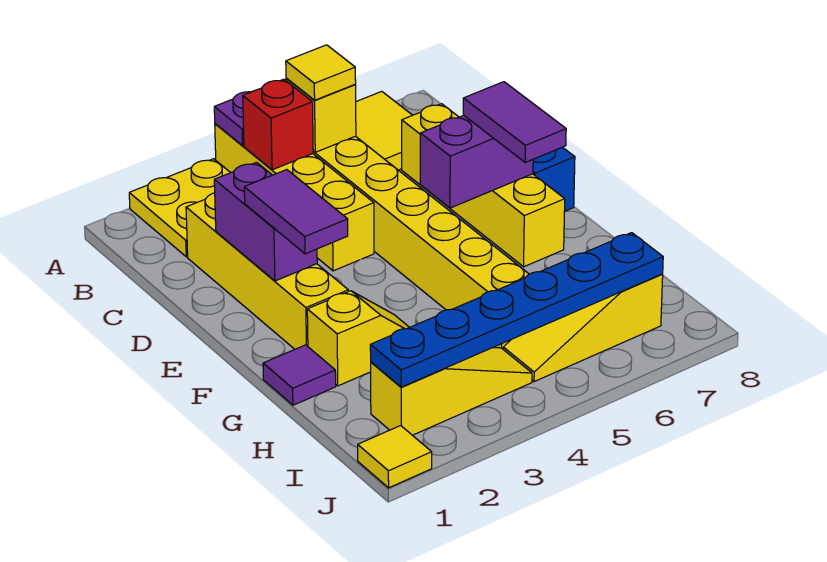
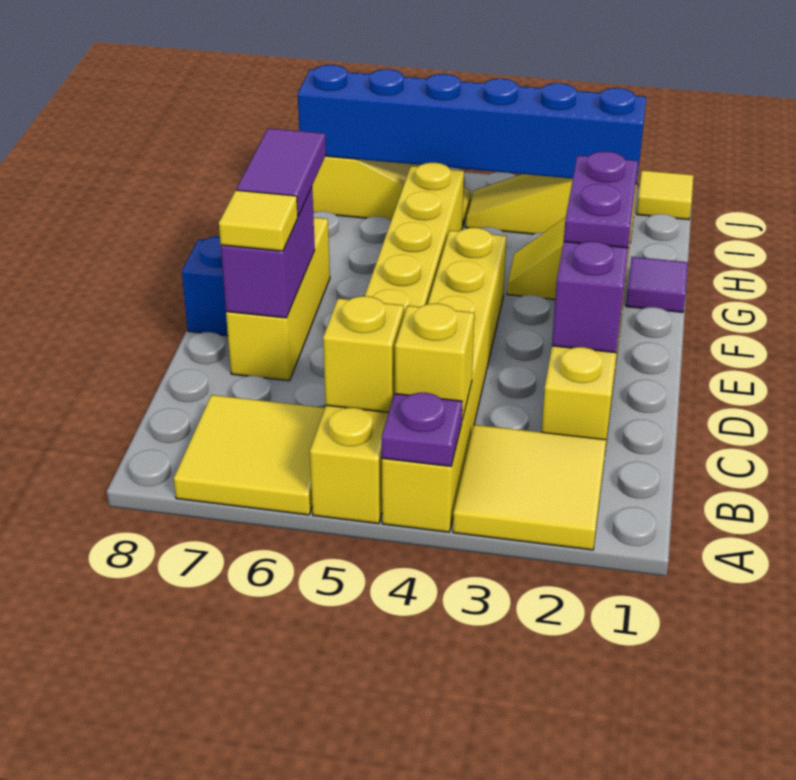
yellow 2x2 plate [129,159,230,257] -> yellow 2x2 tile [453,425,606,550]
yellow 1x4 brick [215,124,374,271] -> yellow 1x6 brick [382,228,507,532]
red 1x1 brick [243,79,313,170] -> yellow 1x1 brick [395,304,474,420]
yellow 1x1 tile [286,45,356,100] -> yellow 1x1 tile moved to [219,190,298,251]
yellow 1x4 brick [402,104,565,267] -> yellow 1x3 brick [226,218,330,381]
purple 1x2 tile [244,170,348,254] -> purple 1x2 plate [564,151,638,248]
purple 1x2 brick [420,115,533,208] -> purple 1x2 brick turned to [221,187,315,318]
blue 1x6 plate [370,233,663,387] -> blue 1x6 brick [298,65,646,184]

